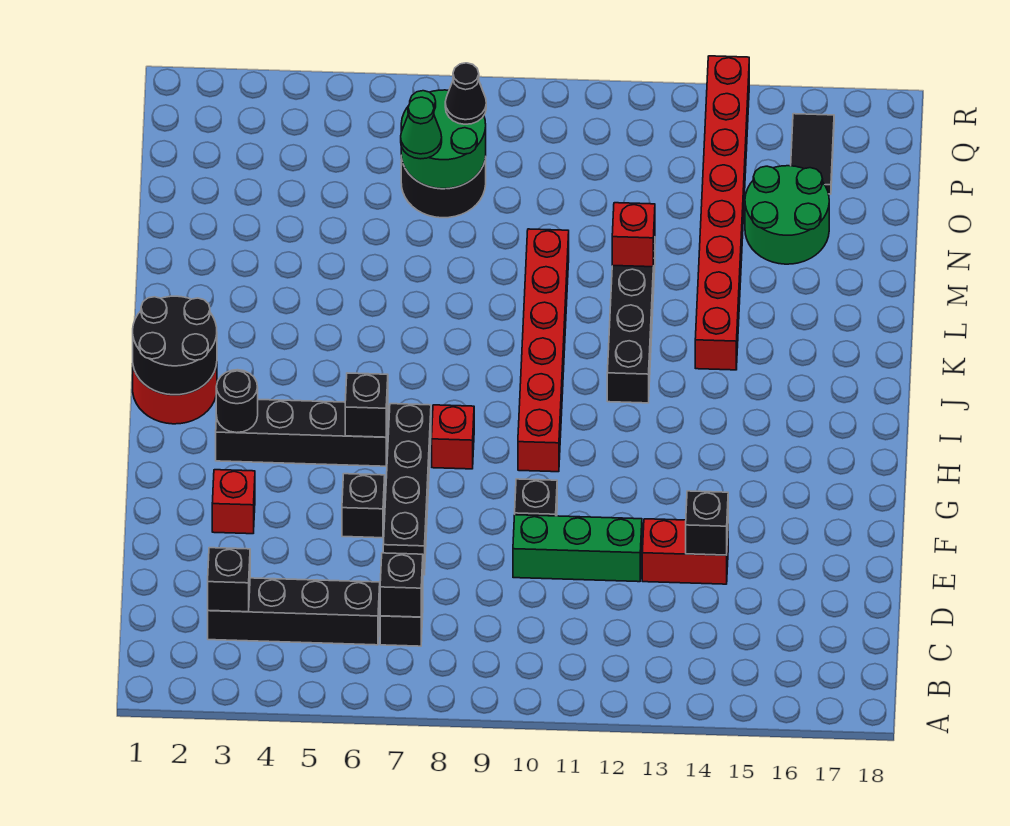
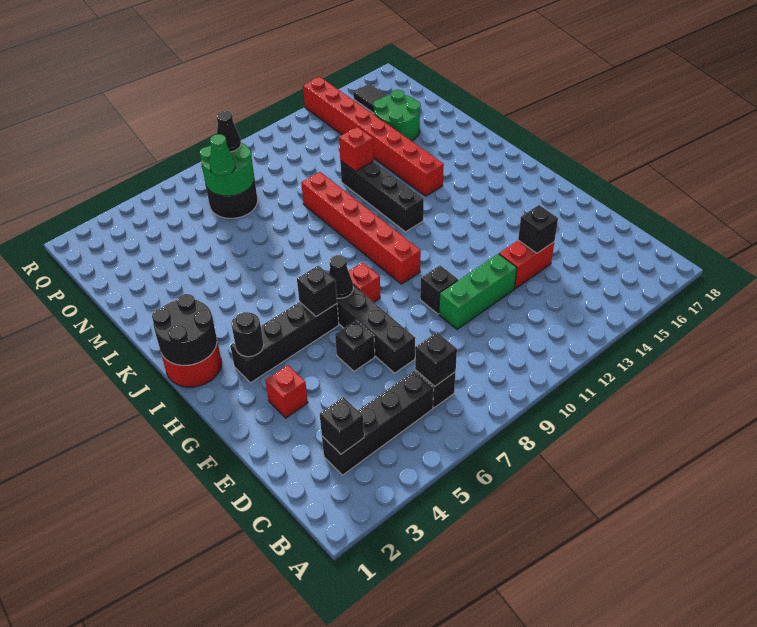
none -> black 1x1 cone [329,255,353,298]

